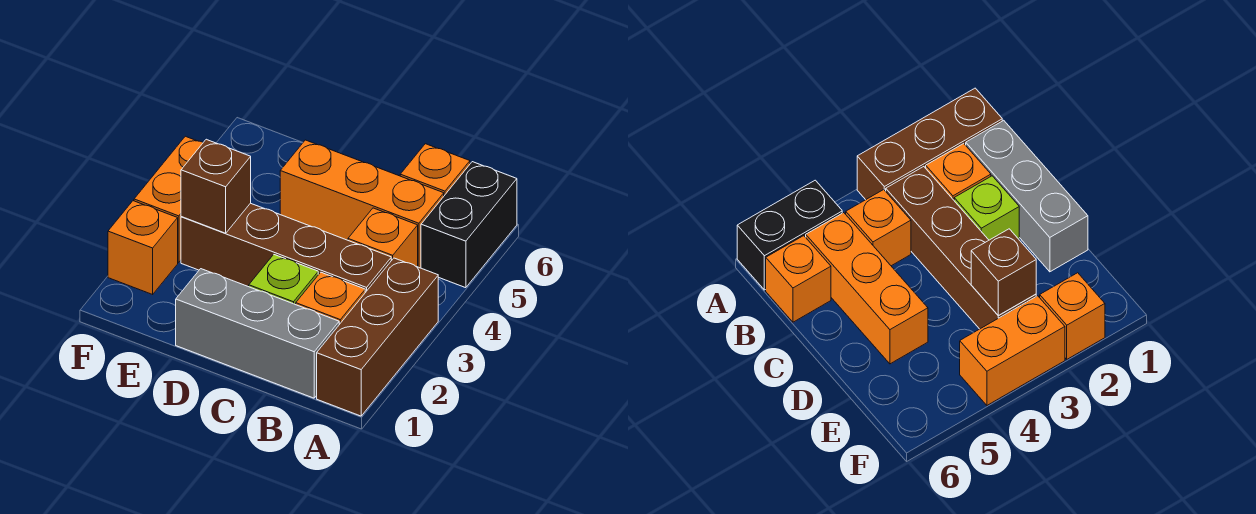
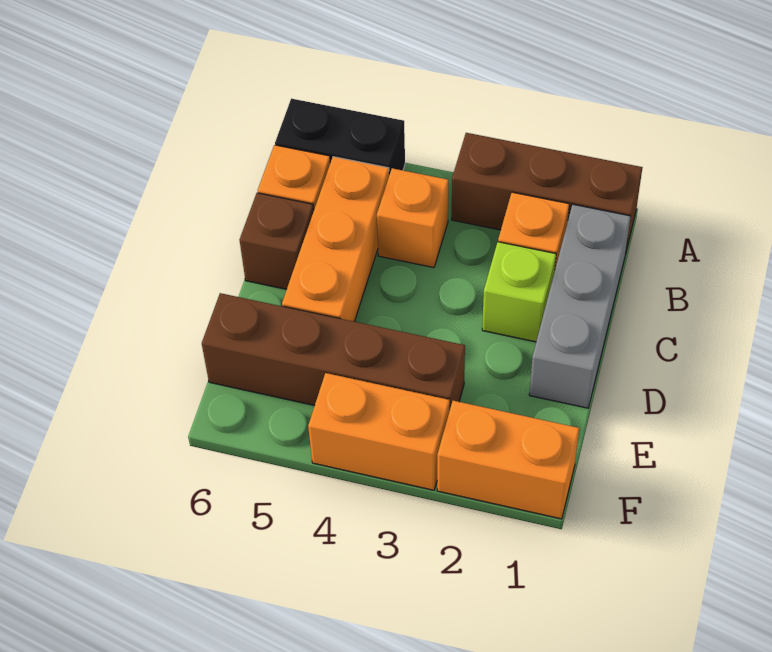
brown 1x4 brick [181,203,391,293] -> brown 1x4 brick turned to [202,293,465,411]
brown 1x1 brick [181,139,251,233] -> brown 1x1 brick moved to [240,193,314,289]
orange 1x1 brick [108,201,178,294] -> orange 1x2 brick [437,401,579,519]

